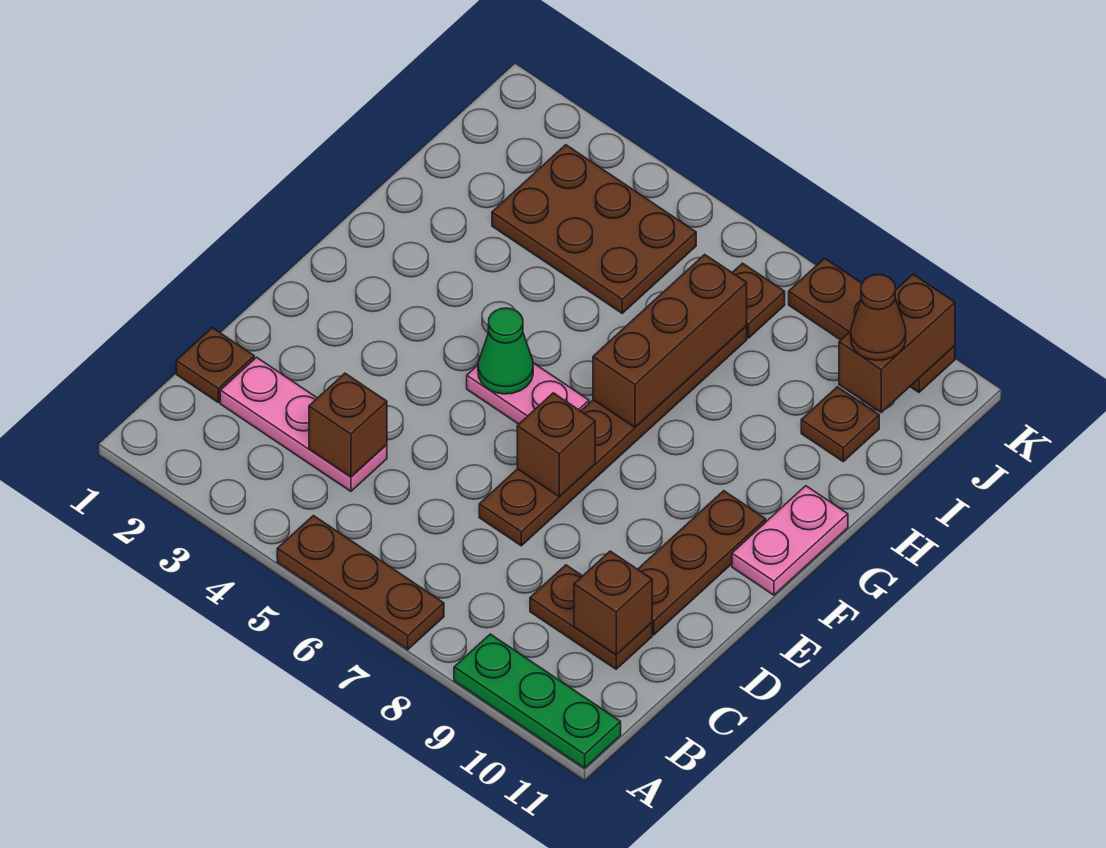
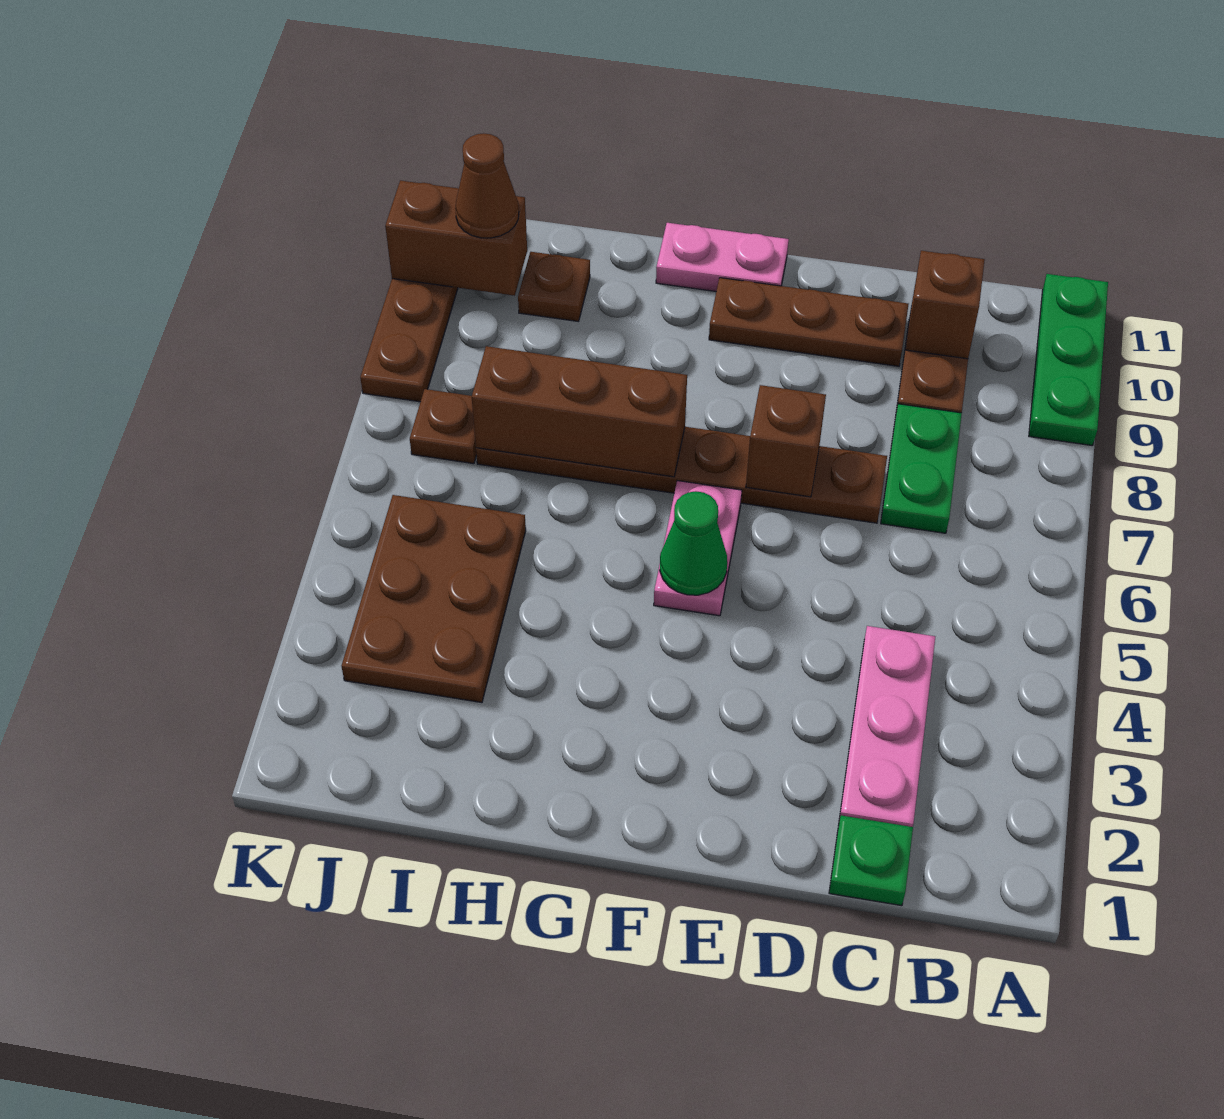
brown 1x3 plate [277,516,444,650] -> none
brown 1x1 plate [176,328,254,402] -> green 1x1 plate [829,815,913,906]
brown 1x1 brick [309,373,387,477] -> none
none -> green 1x2 plate [881,404,962,533]

